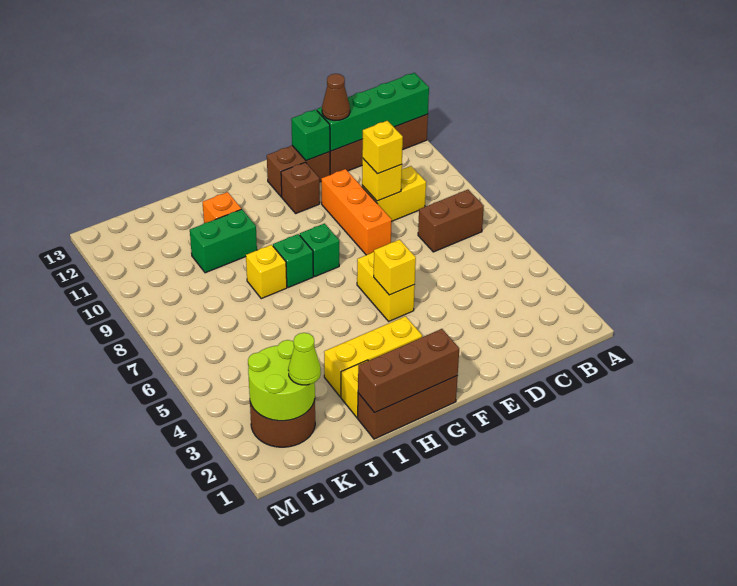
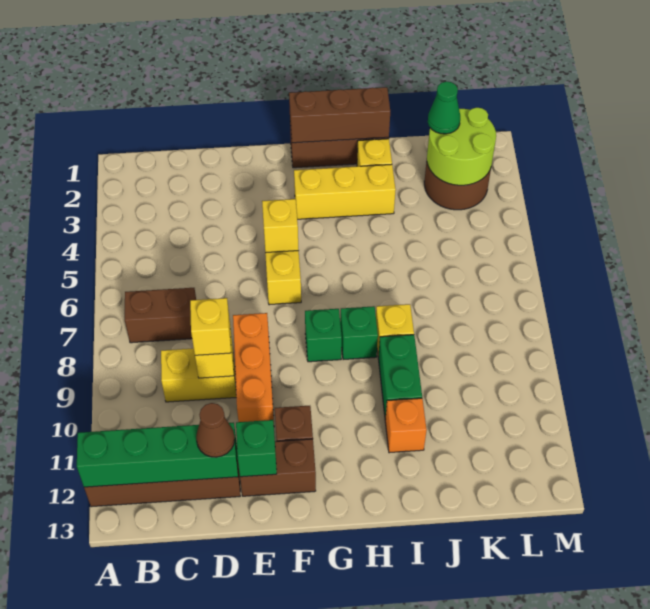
green 1x2 brick [190,209,257,273] -> green 1x2 brick turned to [378,335,422,419]
lime 1x1 cone [288,333,321,385] -> green 1x1 cone [428,82,460,134]

